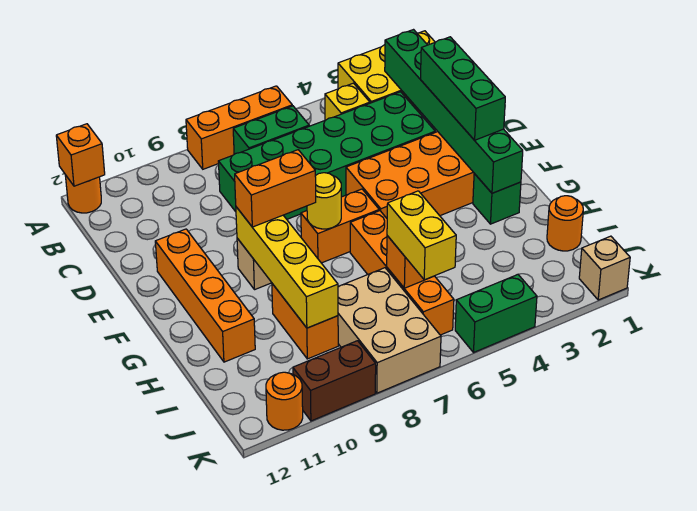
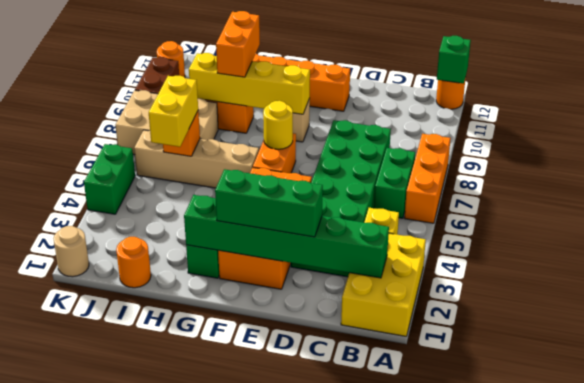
orange 1x1 brick [56,124,105,186] -> green 1x1 brick [437,36,471,84]
orange 1x2 brick [235,150,316,227] -> orange 1x2 brick moved to [216,11,260,77]
orange 1x4 brick [350,211,454,335] -> tan 1x4 brick [134,130,259,188]
yellow 1x2 brick [387,191,456,280] -> yellow 1x2 brick turned to [149,76,198,147]
tan 1x1 brick [579,236,630,300] -> tan 1x1 round brick [53,226,89,277]

